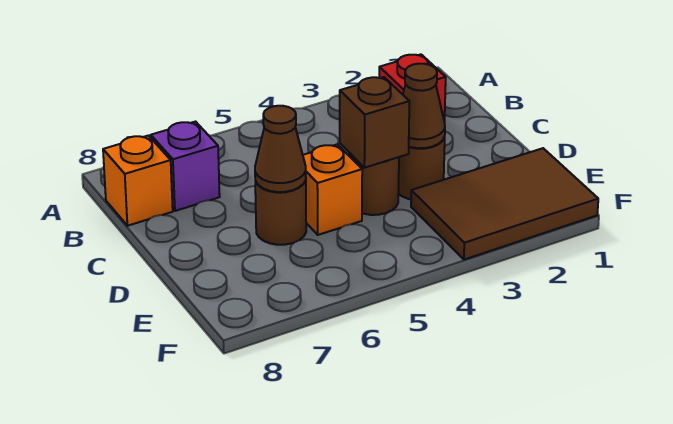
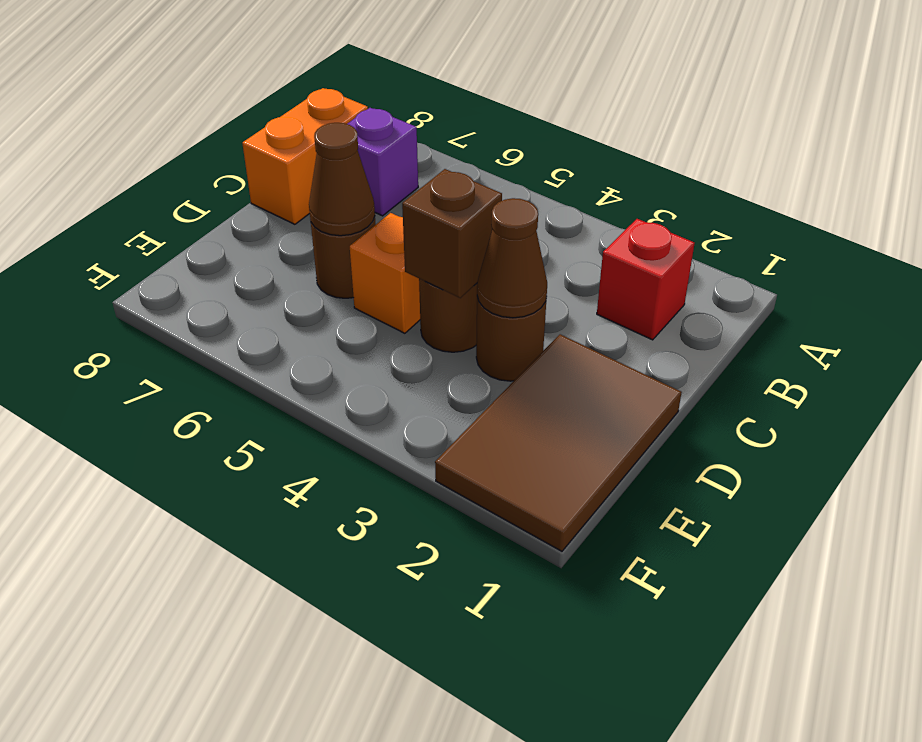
orange 1x1 brick [103,136,173,226] -> orange 1x2 brick [242,88,368,224]
brown 2x3 tile [411,148,598,259] -> brown 2x3 tile turned to [435,334,682,551]

